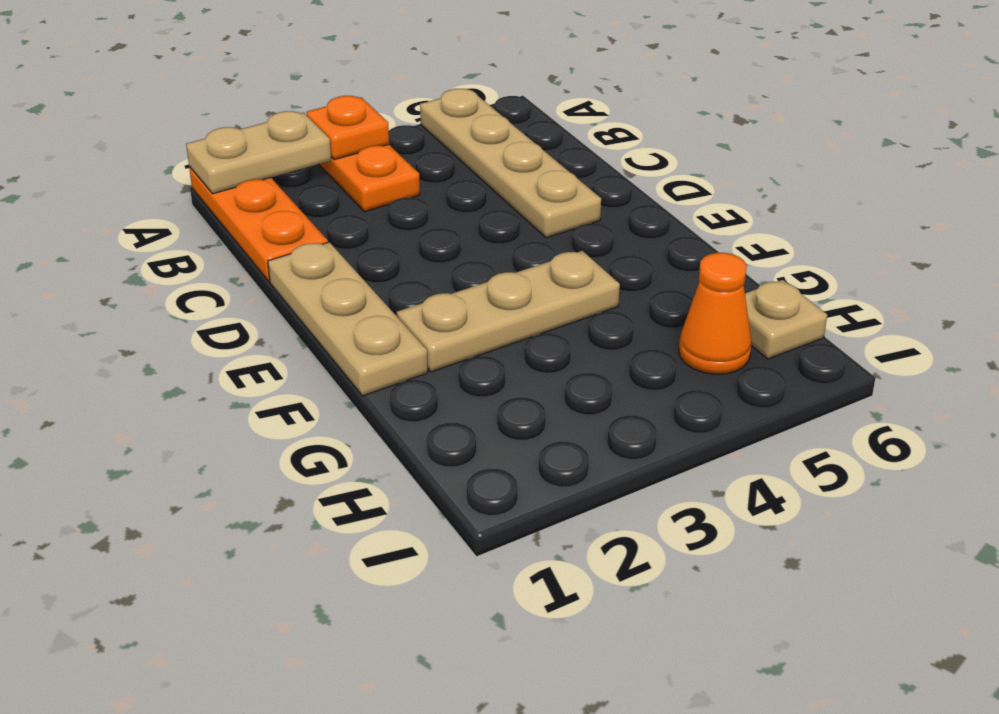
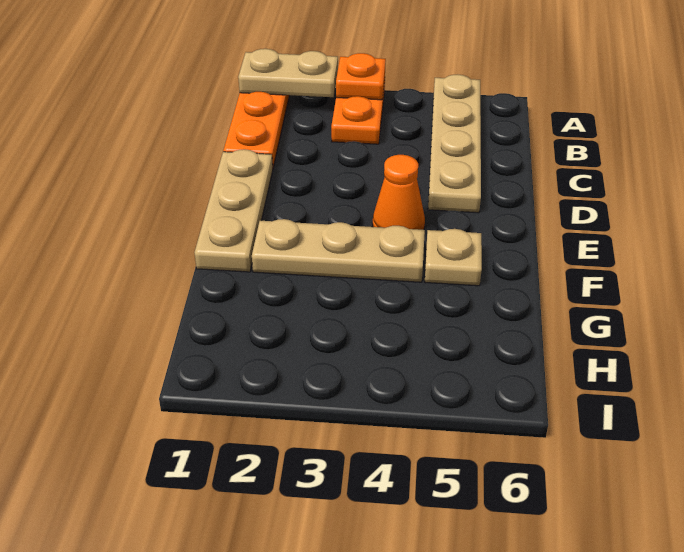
orange 1x1 cone [679,253,752,374] -> orange 1x1 cone moved to [373,155,425,230]
tan 1x1 plate [745,280,827,359] -> tan 1x1 plate moved to [425,229,482,286]

